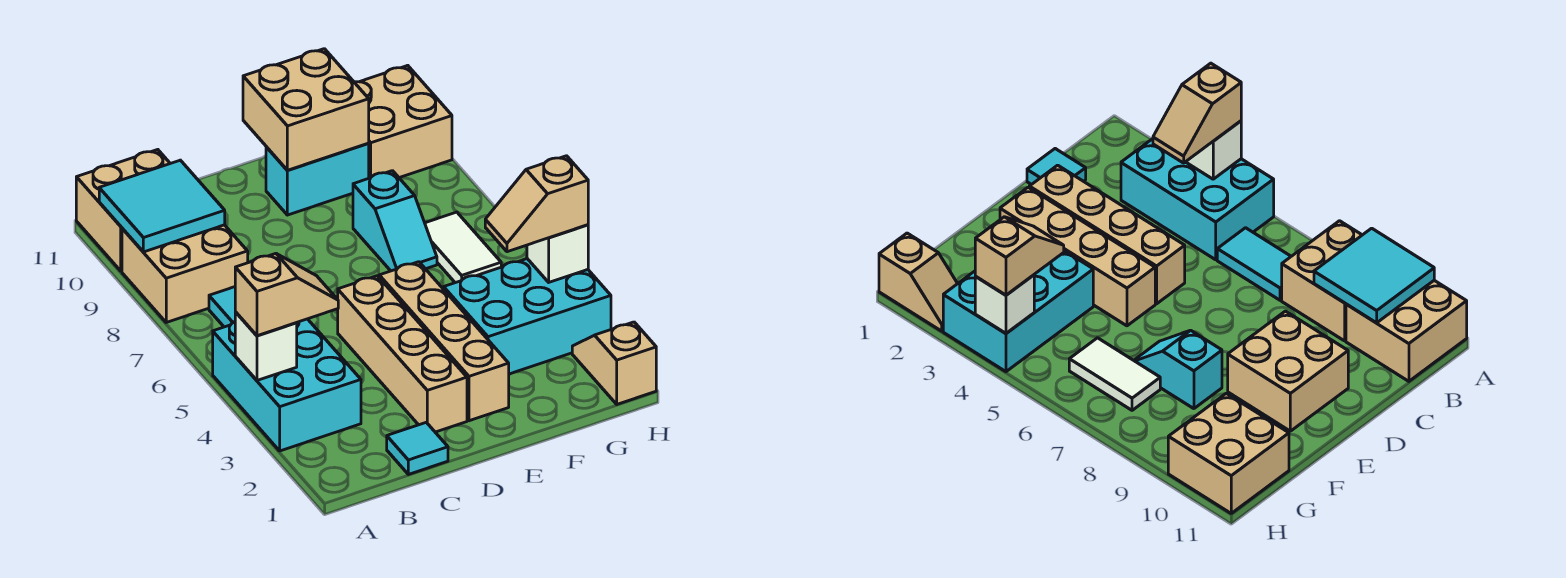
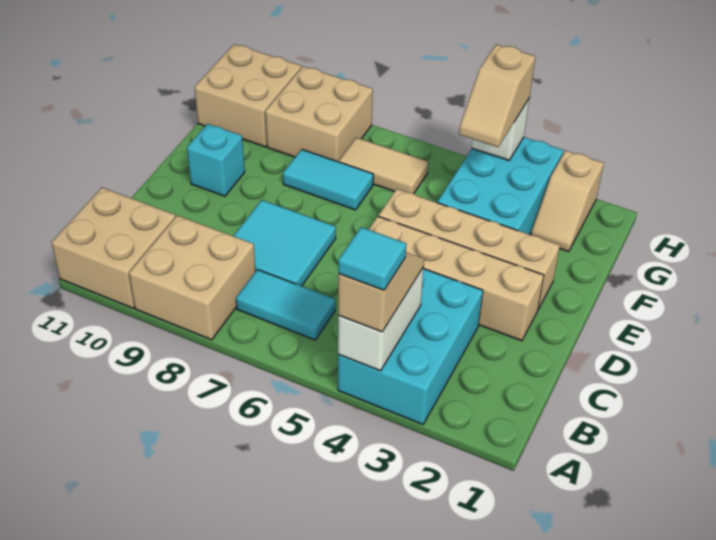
cyan 2x3 brick [213,319,361,451] -> cyan 2x3 brick turned to [338,269,483,425]
white 1x1 brick [235,312,297,380] -> white 1x2 brick [338,267,424,371]
cyan 2x2 tile [99,160,225,252] -> cyan 2x2 tile moved to [234,200,336,286]
cyan 1x1 tile [387,422,448,474] -> cyan 1x1 tile moved to [338,227,406,290]
cyan 1x2 brick [266,144,369,215] -> cyan 1x1 brick [187,124,245,196]
tan 2x2 brick [243,49,369,170] -> tan 2x2 brick moved to [265,66,373,162]
cyan 1x2 slope [353,171,437,271] -> cyan 1x2 tile [283,149,373,210]
white 1x2 tile [425,212,501,283] -> tan 1x2 tile [339,137,428,194]
tan 1x2 slope [572,322,656,404] -> tan 1x2 slope turned to [531,151,604,252]

